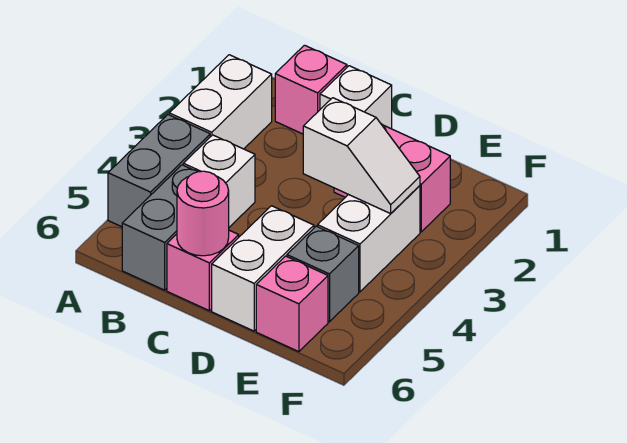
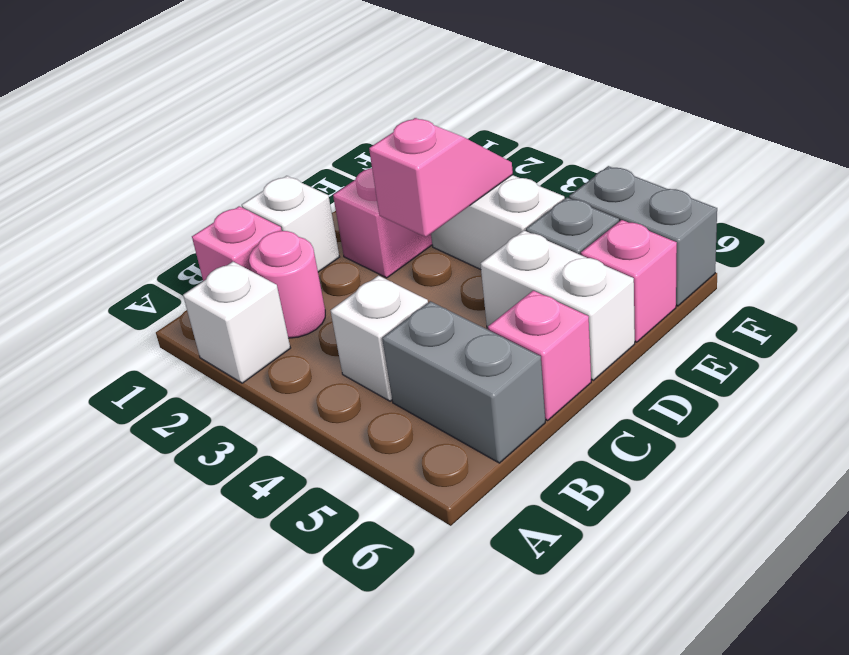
white 1x2 brick [169,55,272,149] -> white 1x1 brick [183,262,290,383]
grey 1x2 brick [108,115,210,227] -> grey 1x2 brick moved to [569,166,717,306]
pink 1x1 round brick [177,171,229,256] -> pink 1x1 round brick moved to [249,231,325,338]
white 1x2 slope [303,98,420,214] -> pink 1x2 slope [369,118,513,237]

